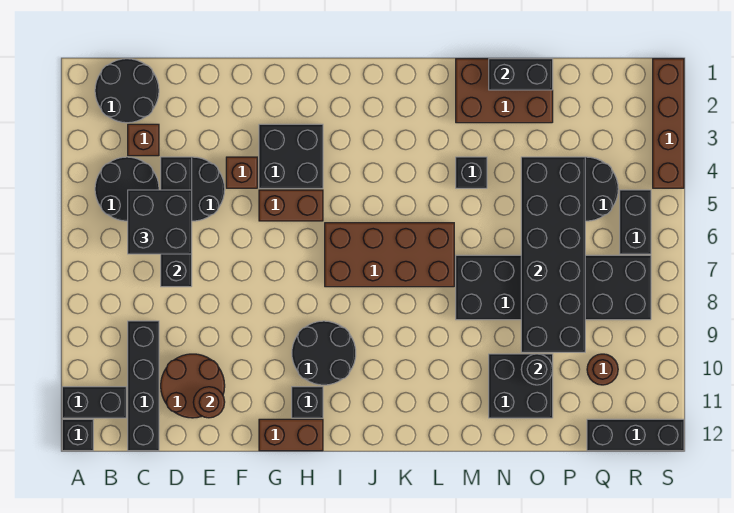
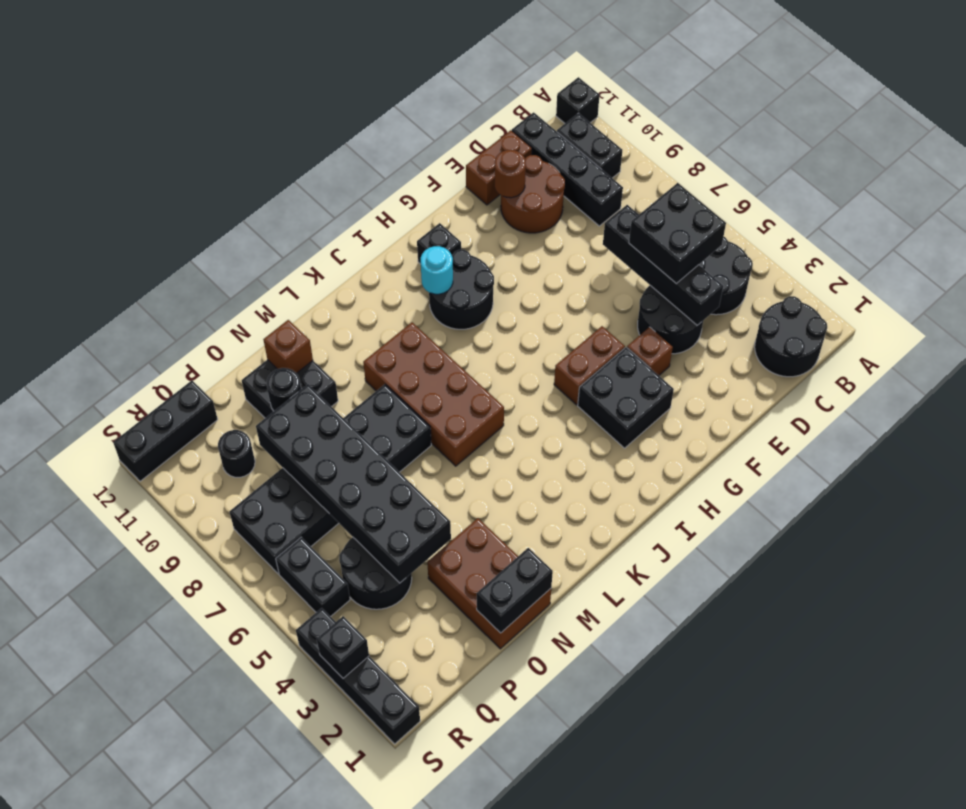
black 1x2 brick [62,387,126,418] -> black 1x2 brick turned to [557,113,622,178]
brown 1x1 brick [128,124,159,156] -> brown 1x1 brick moved to [263,320,313,373]
brown 1x2 brick [259,419,323,451] -> brown 1x2 brick moved to [466,130,532,205]
brown 2x4 brick [325,223,454,287] -> brown 2x4 brick turned to [363,322,504,466]
none -> cyan 1x1 round brick [421,246,453,294]
brown 2x3 brick [456,59,553,123] -> brown 2x3 brick turned to [427,518,551,649]
black 1x1 brick [456,157,487,188] -> black 1x1 brick moved to [317,616,369,678]
brown 1x1 round brick [587,354,618,385] -> black 1x1 round brick [218,430,255,477]
brown 1x4 brick [653,59,684,188] -> black 1x4 brick [296,608,420,744]

